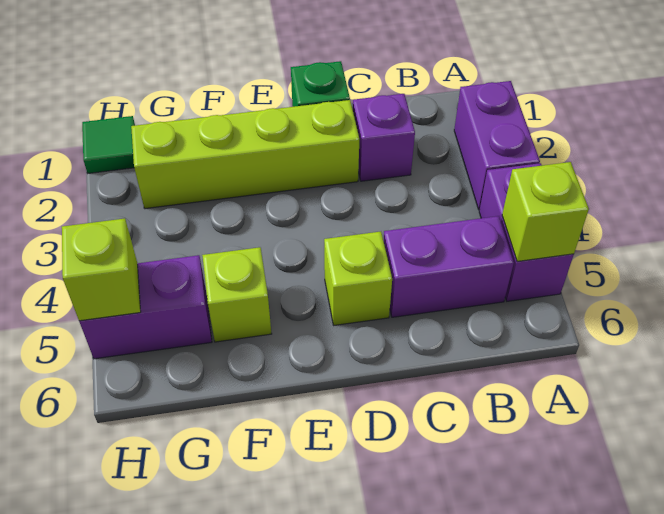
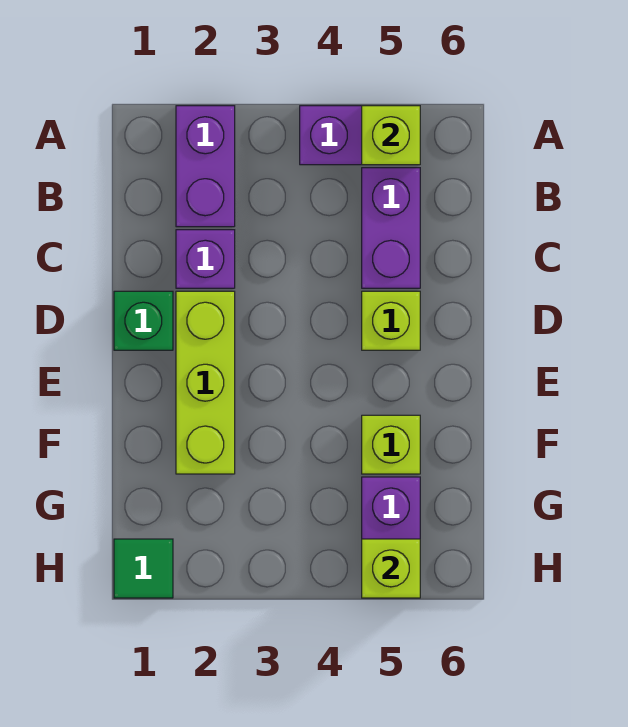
purple 1x2 brick [454,81,540,210] -> purple 1x2 brick turned to [176,106,235,227]
lime 1x4 brick [131,100,359,209] -> lime 1x3 brick [176,291,235,474]

